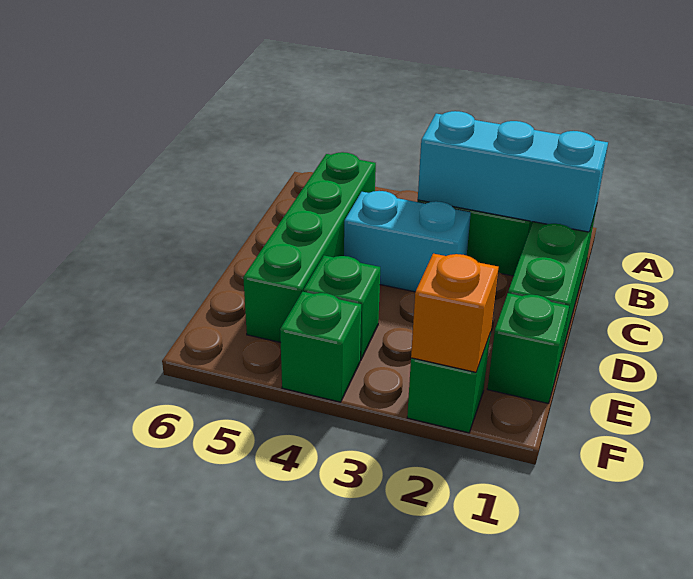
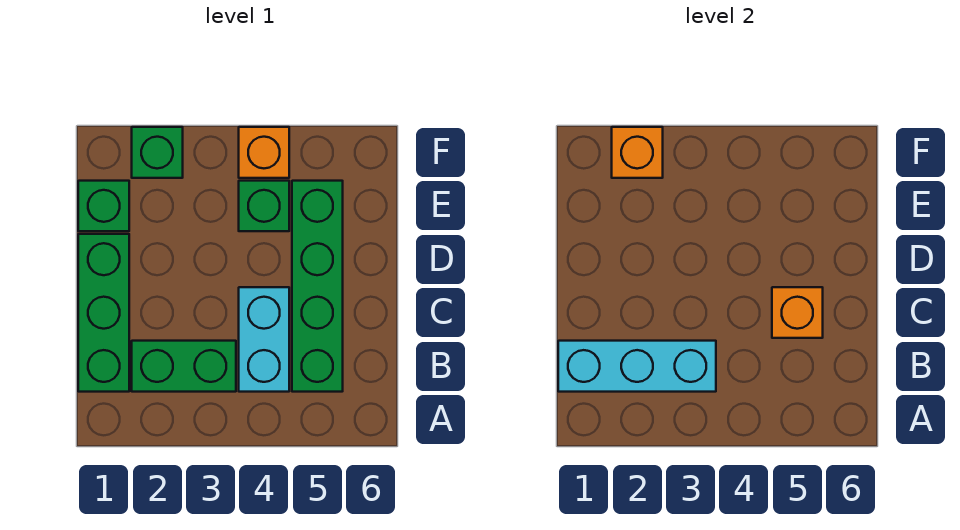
cyan 1x2 brick [344,191,471,292] -> cyan 1x2 brick turned to [239,287,289,392]
none -> orange 1x1 brick [772,287,823,338]
green 1x1 brick [280,292,361,402] -> orange 1x1 brick [239,127,289,178]

